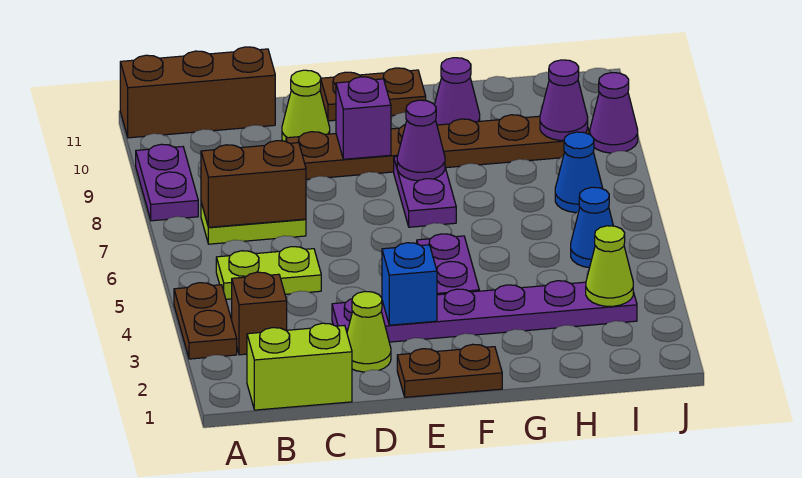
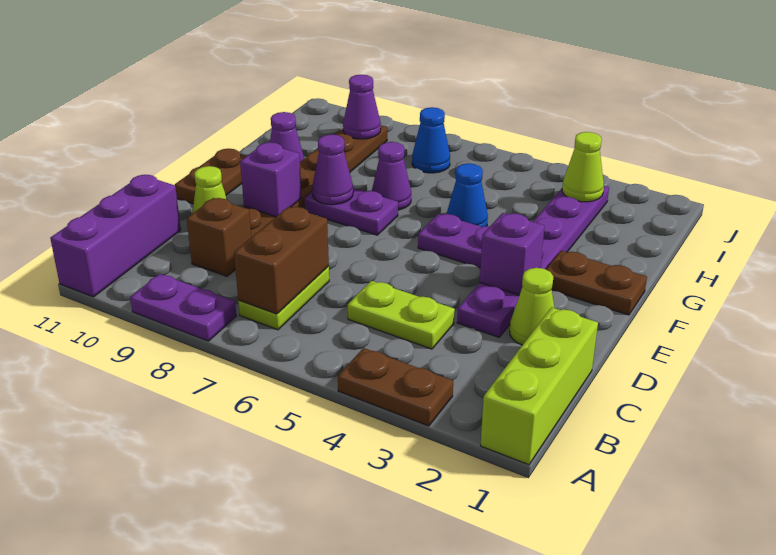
brown 1x3 brick [120,47,275,138] -> purple 1x3 brick [50,175,181,297]
lime 1x2 brick [247,323,352,410] -> lime 1x3 brick [481,307,598,465]
brown 1x1 brick [232,272,287,355] -> brown 1x1 brick moved to [187,198,251,276]
lime 1x2 plate [216,247,321,299] -> lime 1x2 plate turned to [348,281,455,349]
brown 1x2 plate [397,344,502,397] -> brown 1x2 plate turned to [546,251,647,315]
blue 1x1 brick [382,243,437,325] -> purple 1x1 brick [480,213,544,295]
blue 1x1 cone [571,187,613,268] -> blue 1x1 cone moved to [447,163,488,227]
purple 1x1 cone [590,73,638,153] -> purple 1x1 cone moved to [372,142,411,210]

